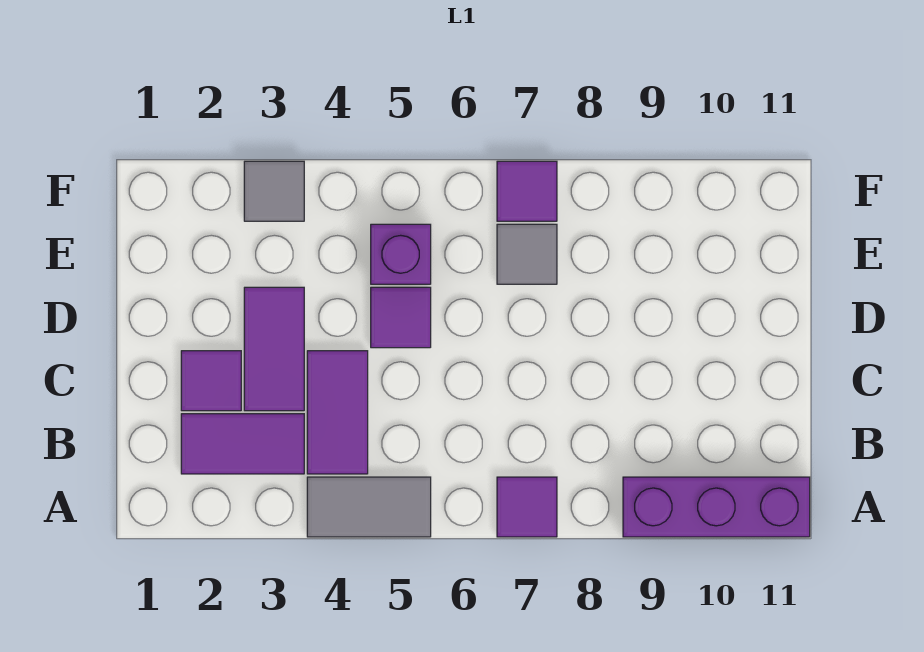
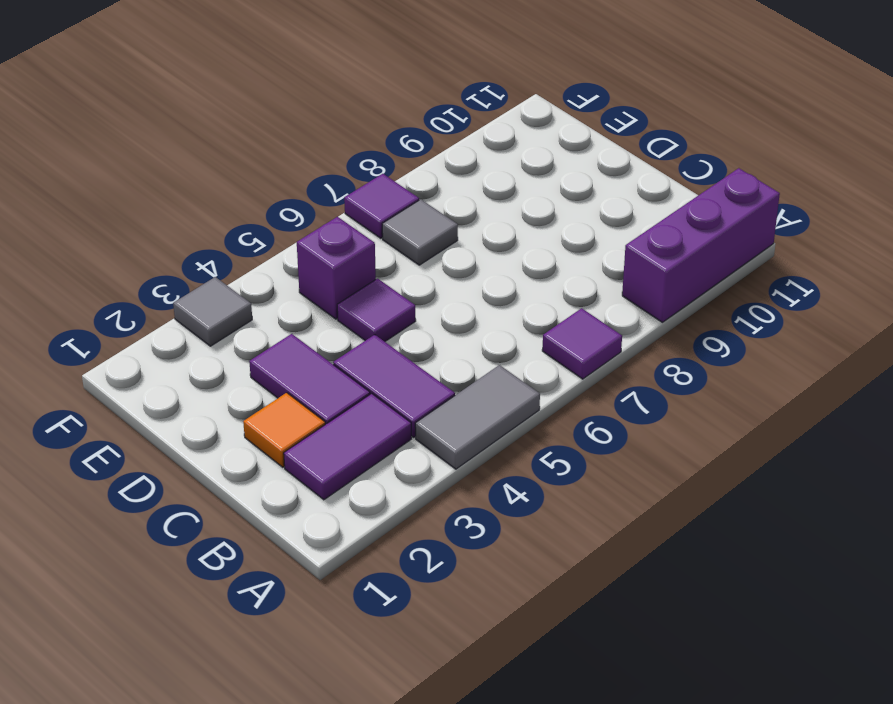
purple 1x1 tile [181,351,241,411] -> orange 1x1 tile [243,393,325,467]

